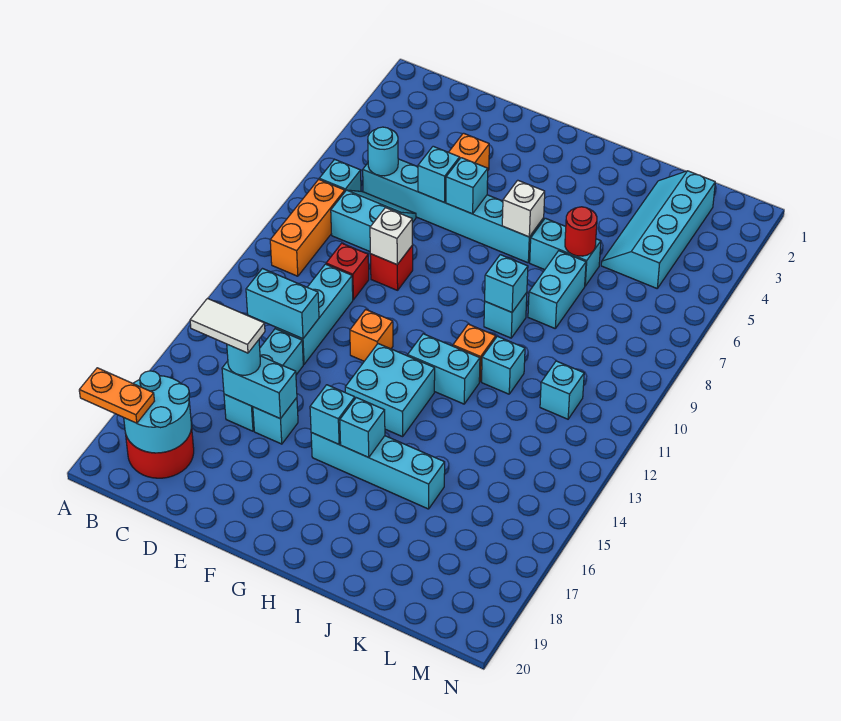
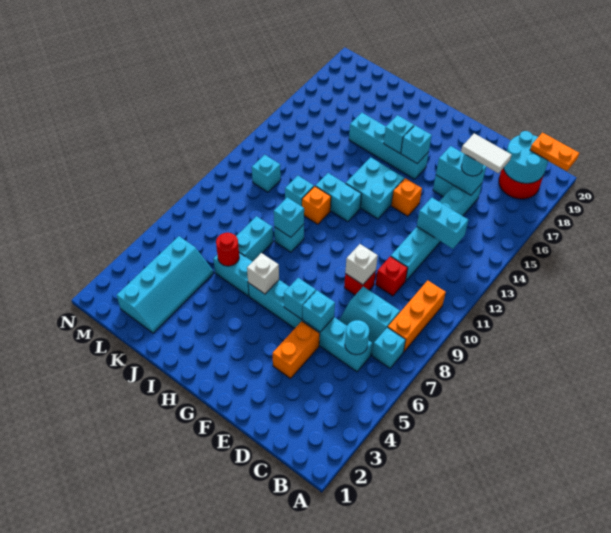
orange 1x1 brick [350,309,393,361] -> orange 1x1 brick moved to [391,178,422,216]

